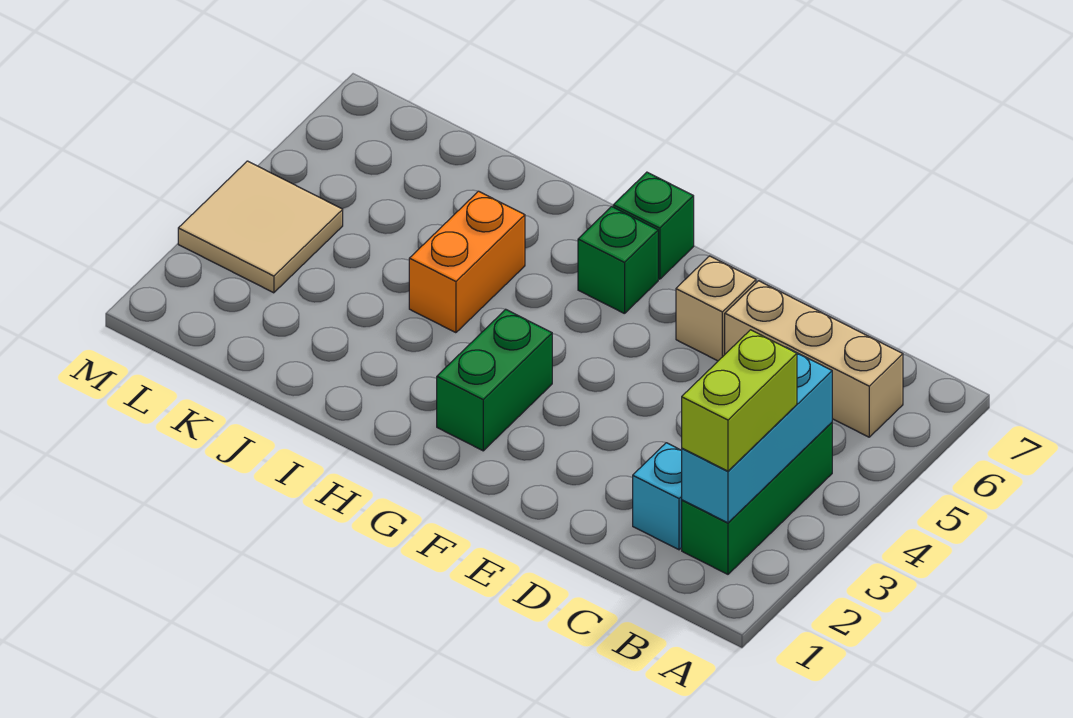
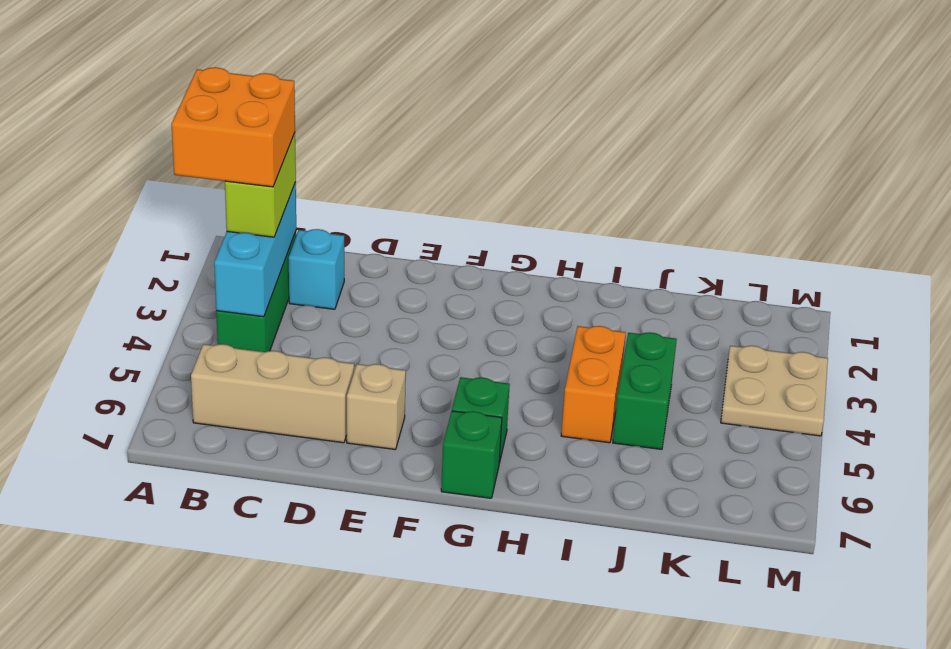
none -> orange 2x2 brick [172,67,295,187]
green 1x2 brick [437,309,552,451] -> green 1x2 brick moved to [613,332,677,449]
tan 2x2 tile [178,161,343,293] -> tan 2x2 plate [721,346,828,436]

